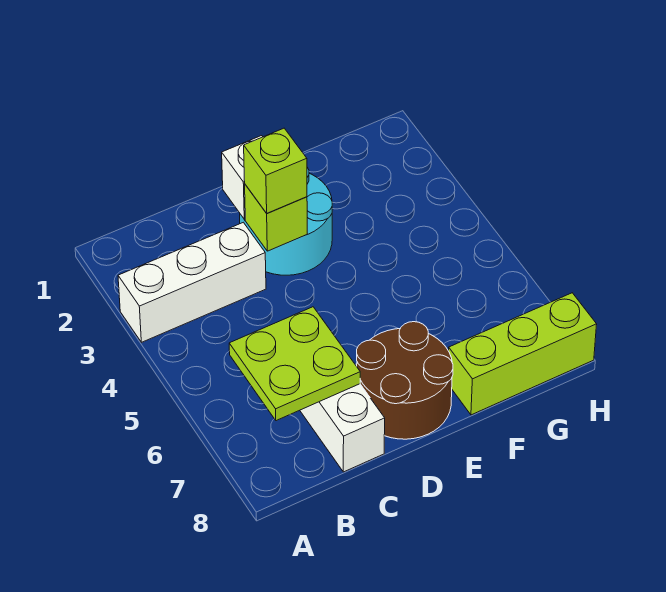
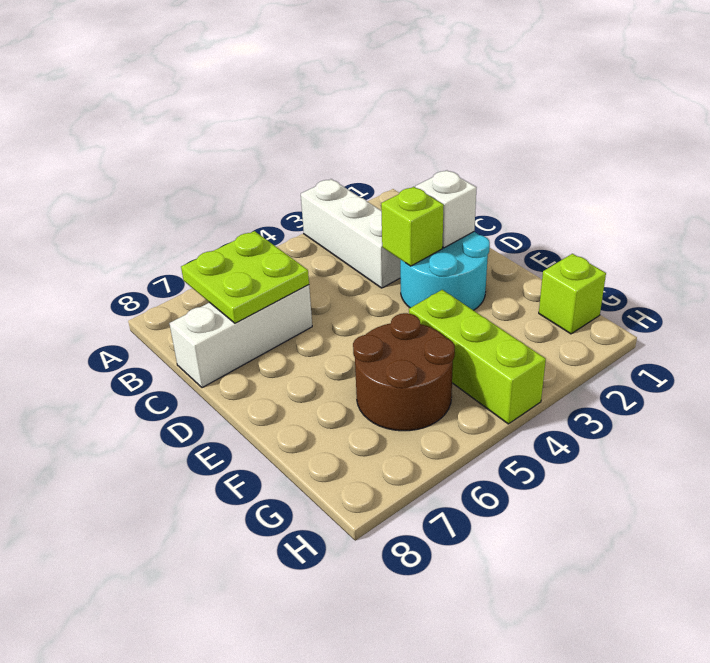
lime 1x1 brick [244,128,307,213] -> lime 1x1 brick moved to [539,254,606,334]
brown 2x2 round brick [357,322,453,439] -> brown 2x2 round brick moved to [353,313,455,431]
lime 1x3 brick [449,293,597,415] -> lime 1x3 brick moved to [409,290,546,424]

